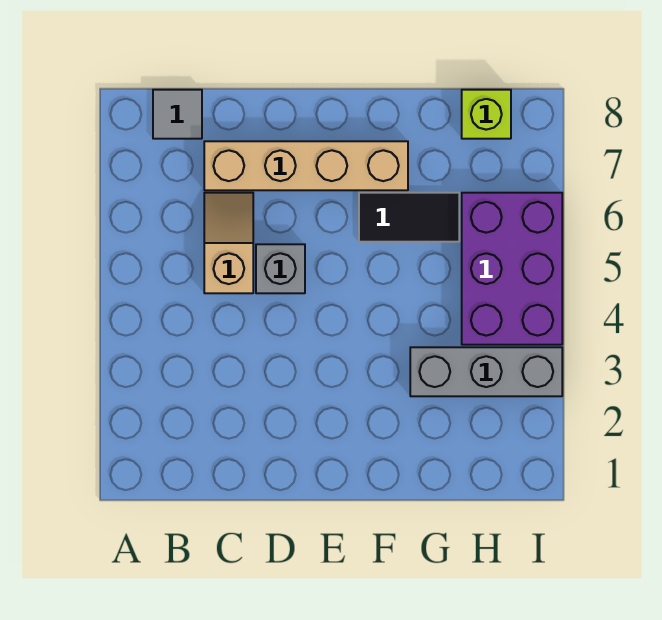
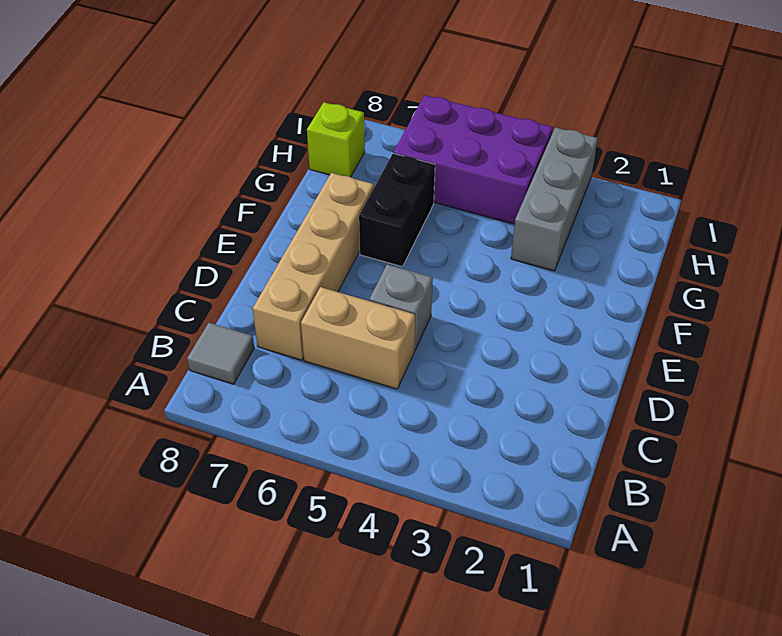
tan 1x2 slope [204,193,253,293] -> tan 1x2 brick [301,287,415,389]
black 1x2 tile [359,193,459,242] -> black 1x2 brick [359,154,435,267]

